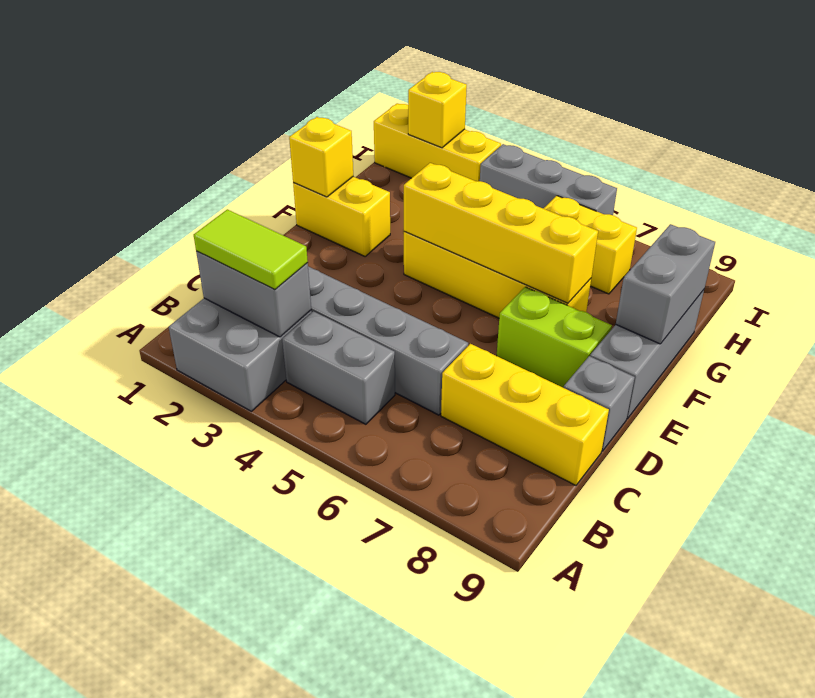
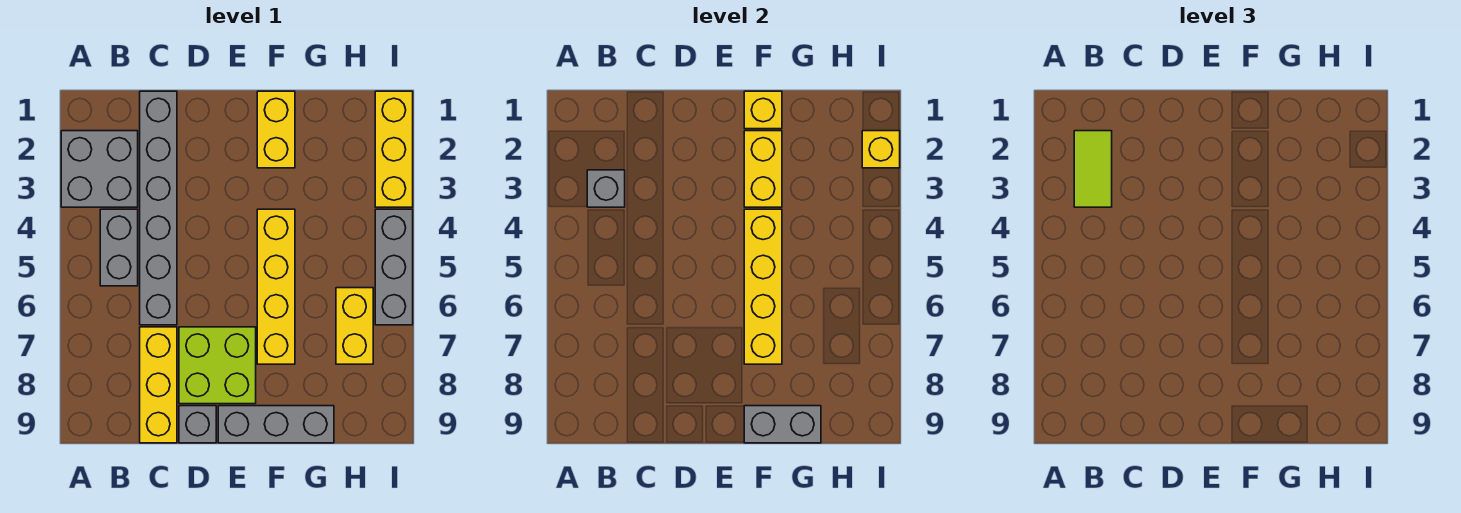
grey 1x2 brick [196,251,311,337] -> grey 1x1 brick [587,170,625,207]
lime 1x2 brick [497,287,612,388] -> lime 2x2 brick [179,327,256,404]
none -> yellow 1x2 brick [744,131,782,207]

